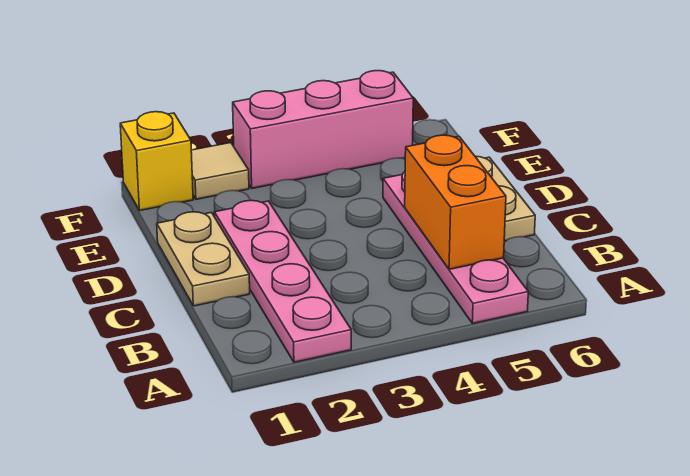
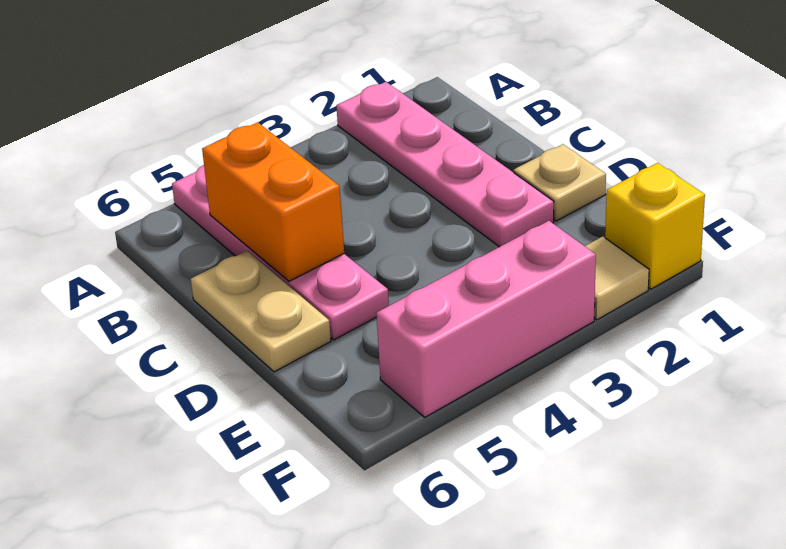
tan 1x2 plate [157,212,250,306] -> tan 1x1 plate [514,144,606,221]

